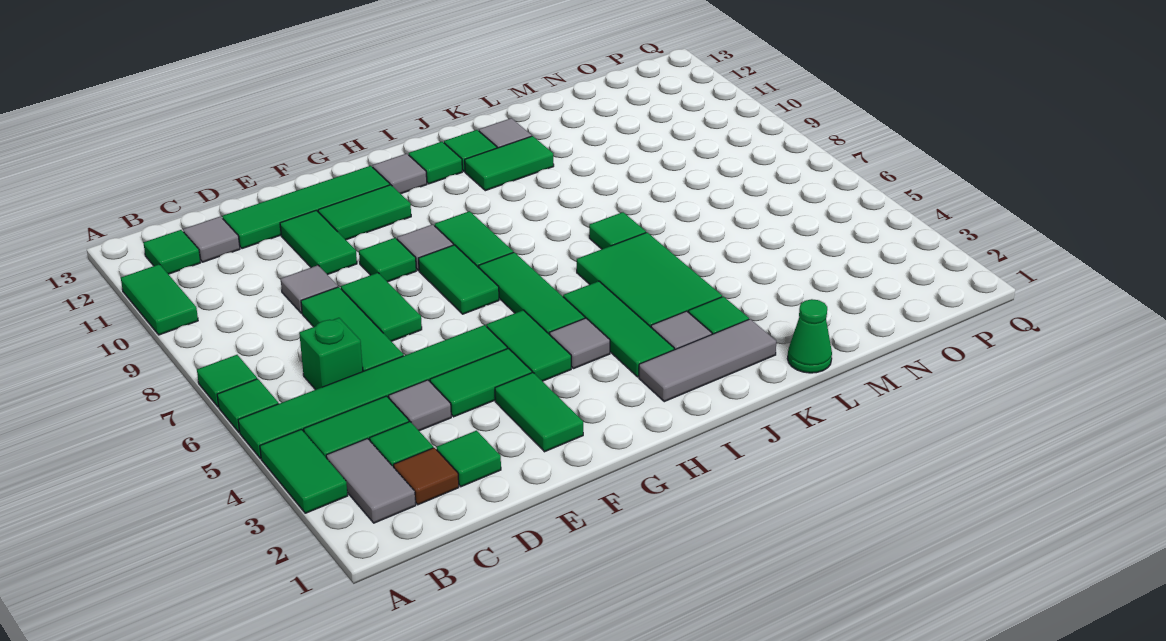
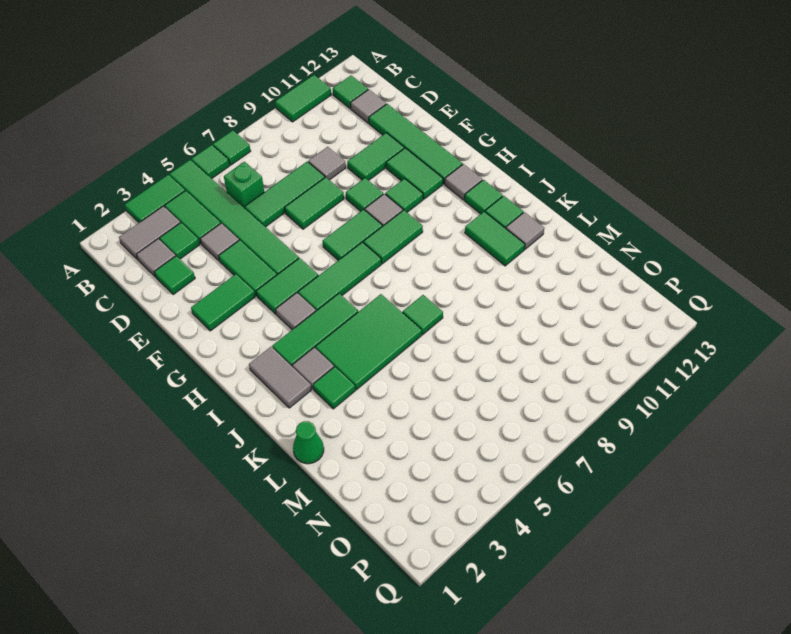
brown 1x1 tile [394,448,459,505] -> grey 1x1 tile [136,239,176,277]
none -> green 1x1 tile [385,179,423,212]
grey 1x3 tile [639,319,776,402] -> grey 1x2 tile [249,347,311,408]

